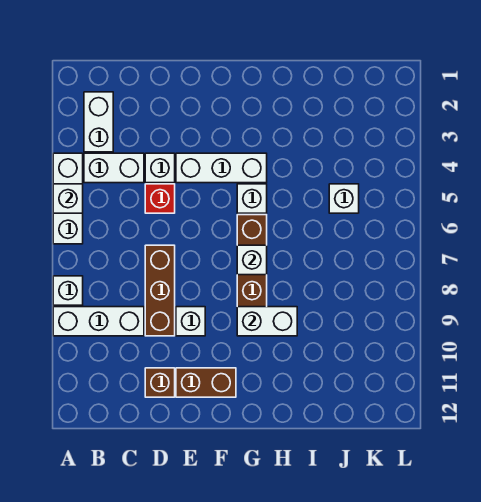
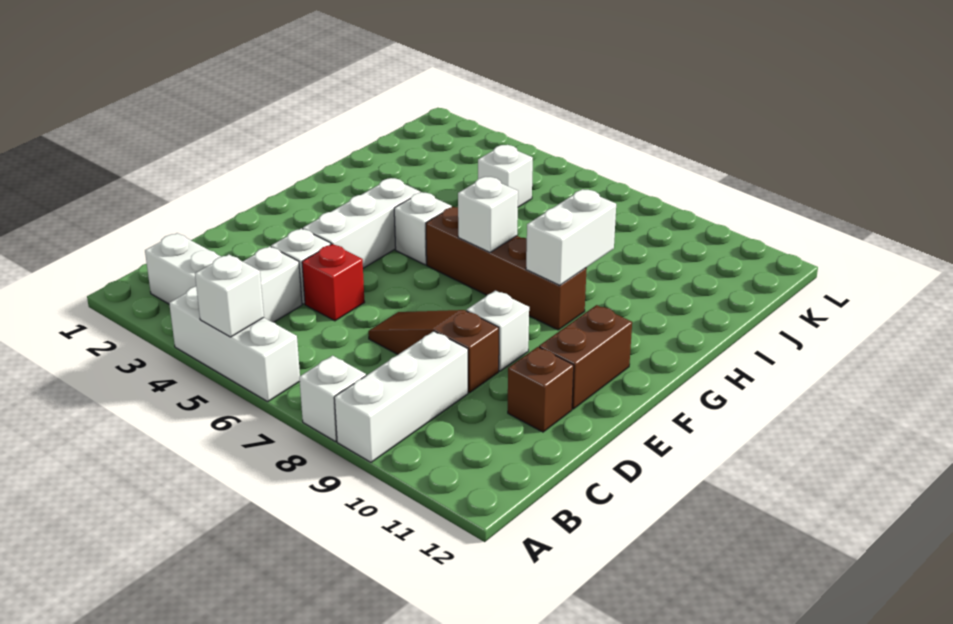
brown 1x3 brick [145,245,175,336] -> brown 1x3 slope [368,310,499,393]

